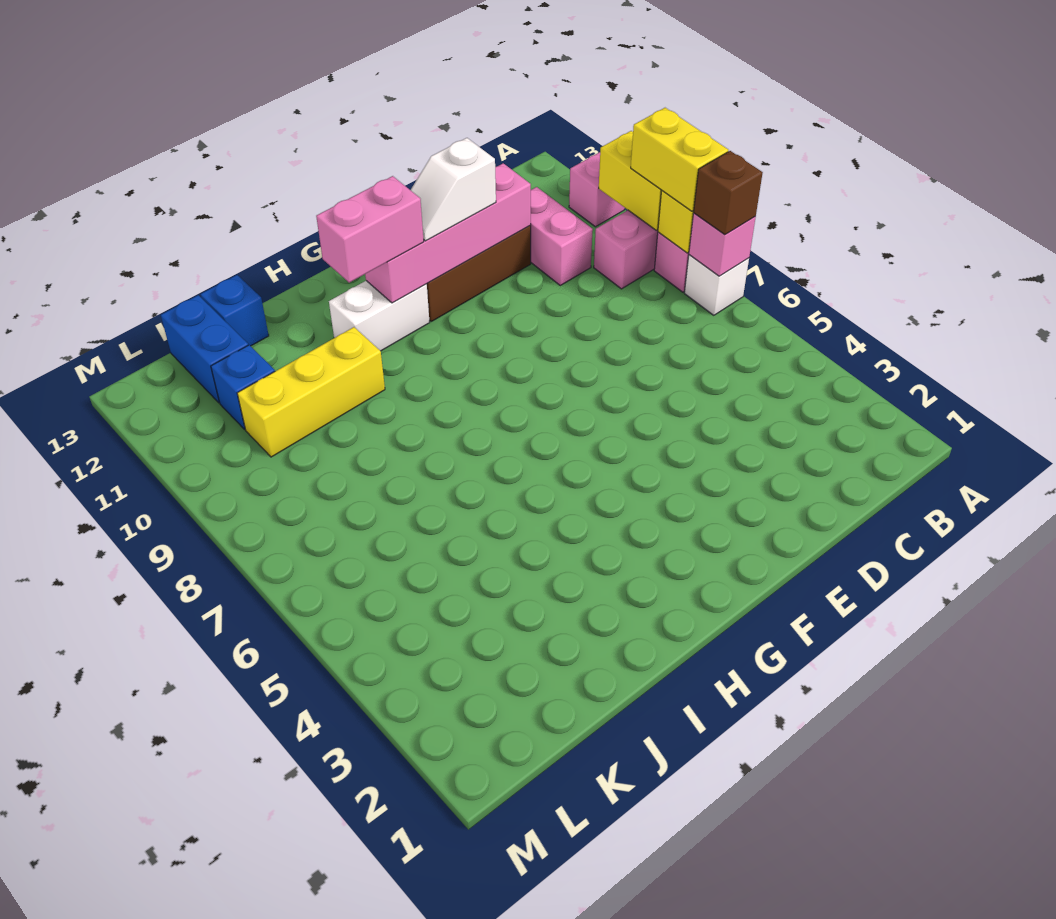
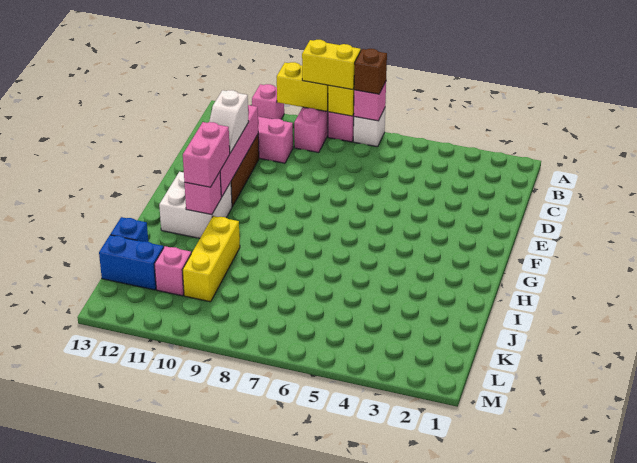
white 1x2 brick [329,281,430,351] -> white 2x2 brick [159,172,232,238]
none -> pink 1x1 brick [184,172,221,215]
blue 1x1 brick [211,345,275,429] -> pink 1x1 brick [154,246,191,296]

